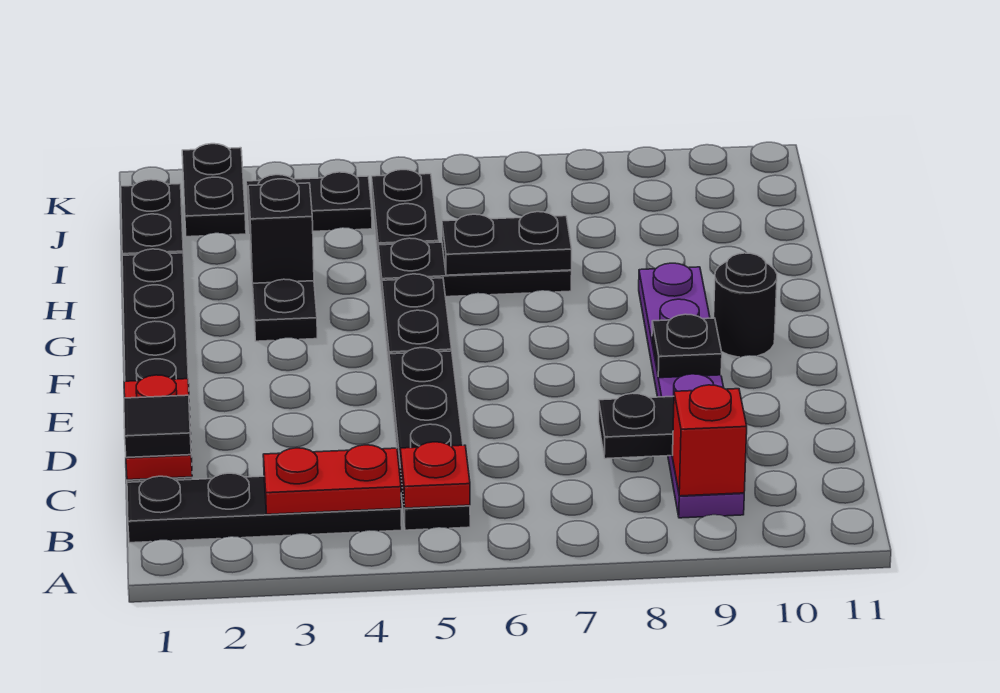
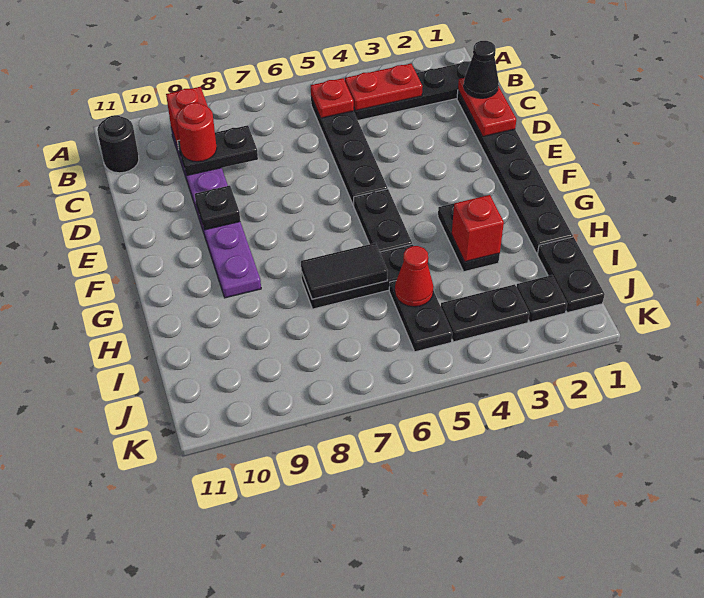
black 1x1 tile [124,395,191,458] -> black 1x1 cone [464,41,499,98]
none -> red 1x1 round brick [176,103,217,162]
black 1x1 round brick [714,253,777,357] -> black 1x1 round brick moved to [97,115,139,173]
black 1x1 brick [248,179,314,283] -> red 1x1 brick [452,195,504,262]
black 1x2 plate [442,212,572,275] -> black 1x2 tile [301,243,387,299]
none -> red 1x1 cone [395,246,434,307]
black 1x2 plate [182,144,246,237] -> black 1x1 plate [516,275,567,322]

